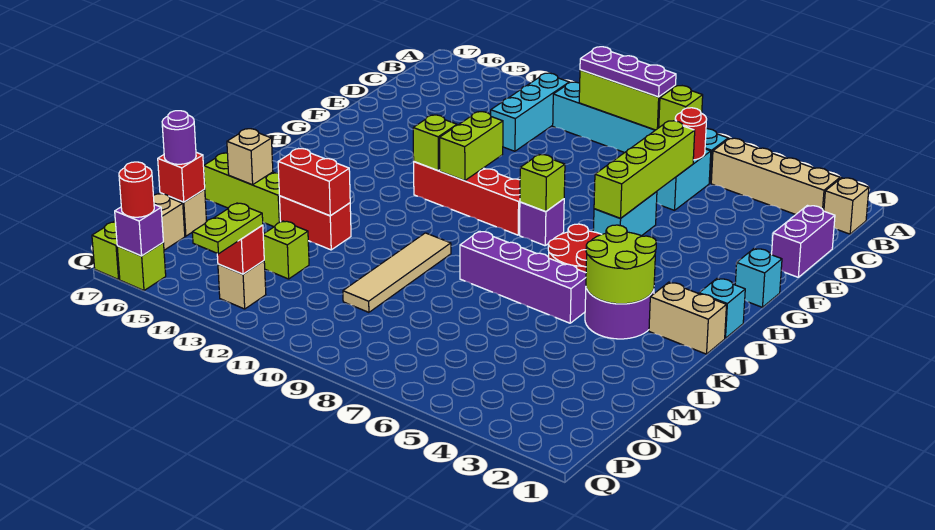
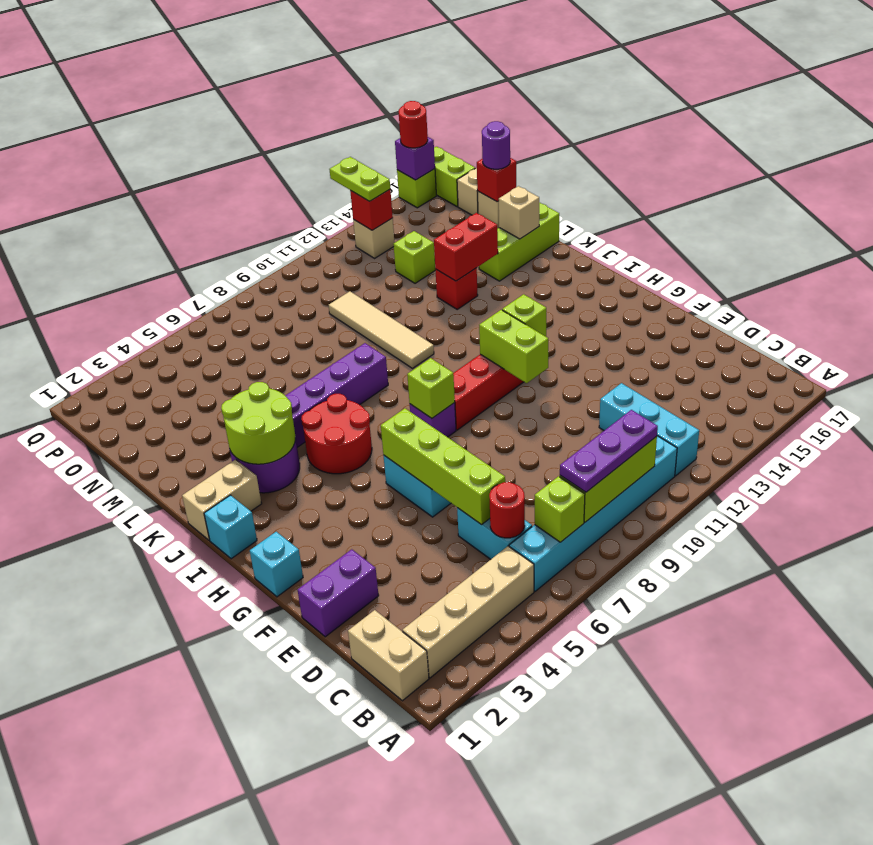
tan 1x1 brick [824,178,869,234] -> tan 1x2 brick [348,610,429,701]
purple 1x2 brick [772,206,835,277] -> purple 1x2 brick turned to [298,549,379,637]
red 1x2 brick [280,196,351,250] -> red 1x1 brick [435,268,478,309]

